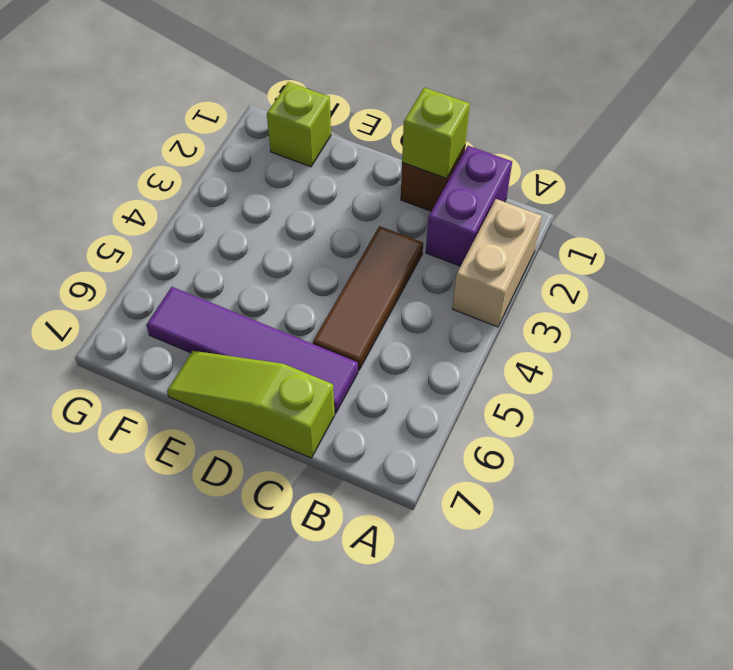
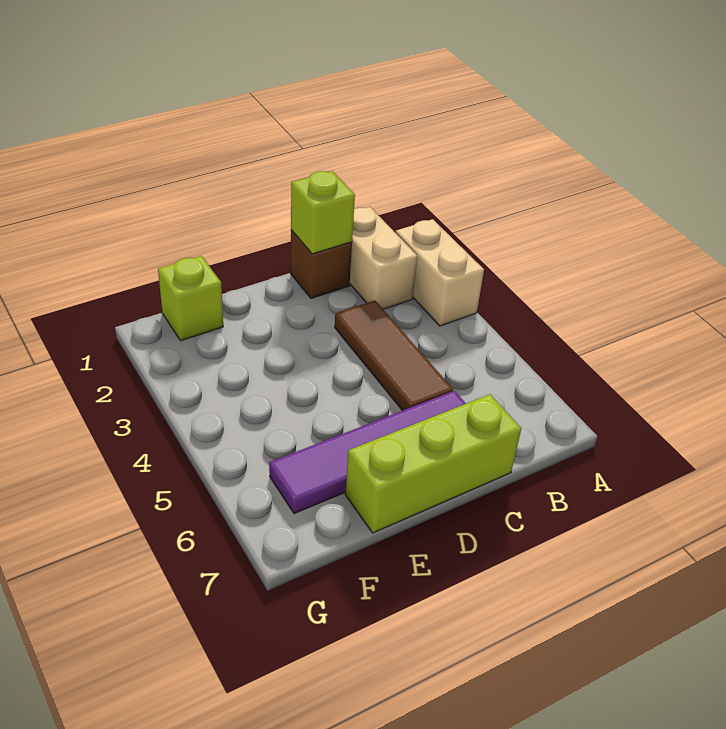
purple 1x2 brick [426,146,512,266] -> tan 1x2 brick [350,207,417,309]
lime 1x3 slope [167,351,335,458] -> lime 1x3 brick [345,394,521,533]

